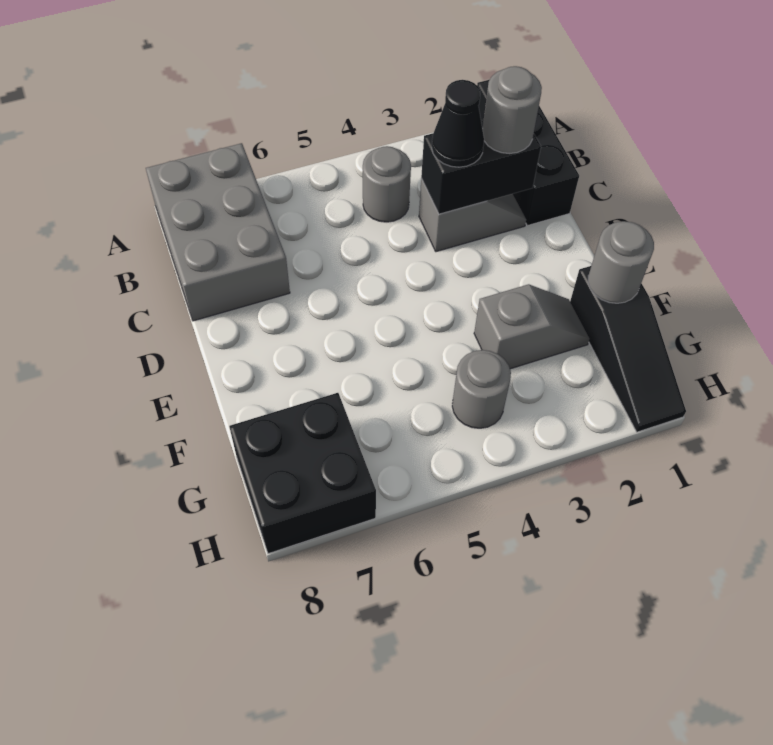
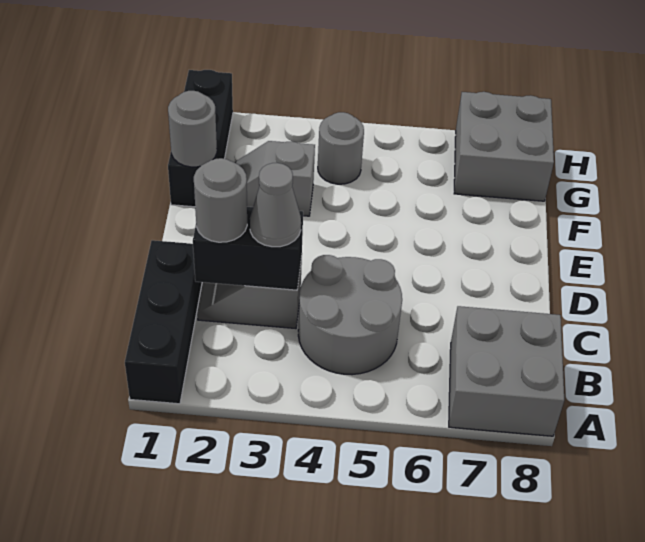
grey 2x3 brick [146,143,290,321] -> grey 2x2 brick [449,306,564,436]
grey 1x1 round brick [363,146,411,222] -> grey 2x2 round brick [298,255,402,375]
black 1x1 cone [432,80,484,167] -> grey 1x1 cone [250,163,301,247]
black 1x3 slope [570,266,686,432] -> black 1x3 brick [168,70,233,207]
black 2x2 brick [229,393,376,554] -> grey 2x2 brick [454,92,554,201]

